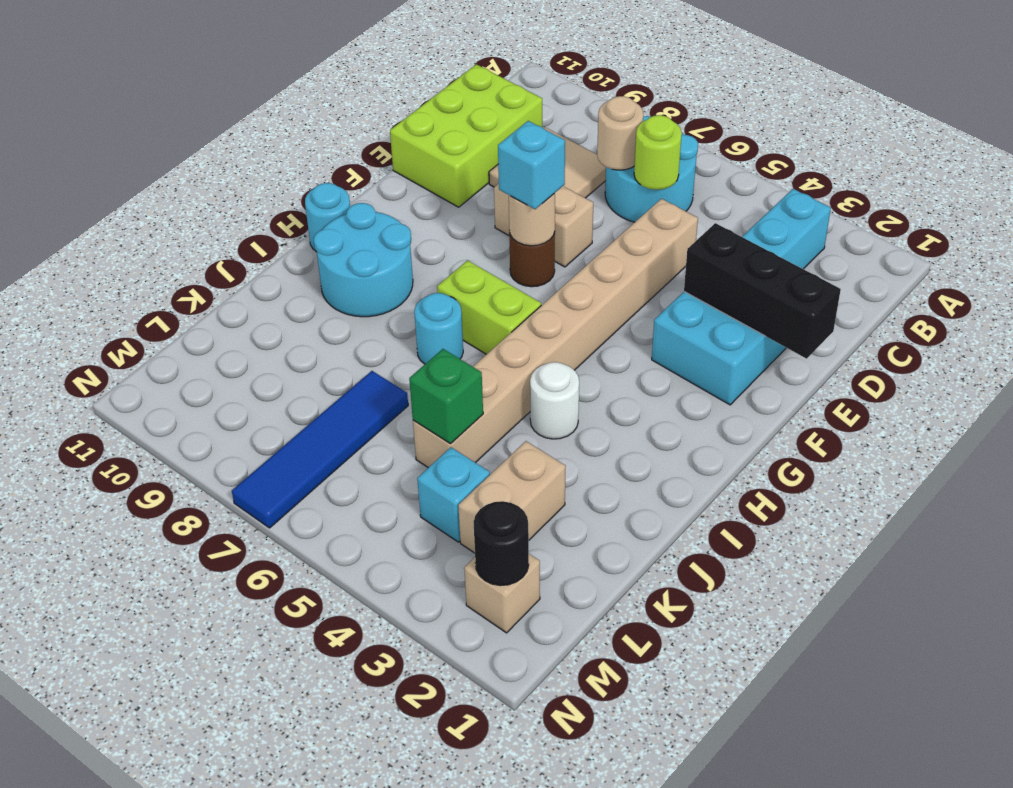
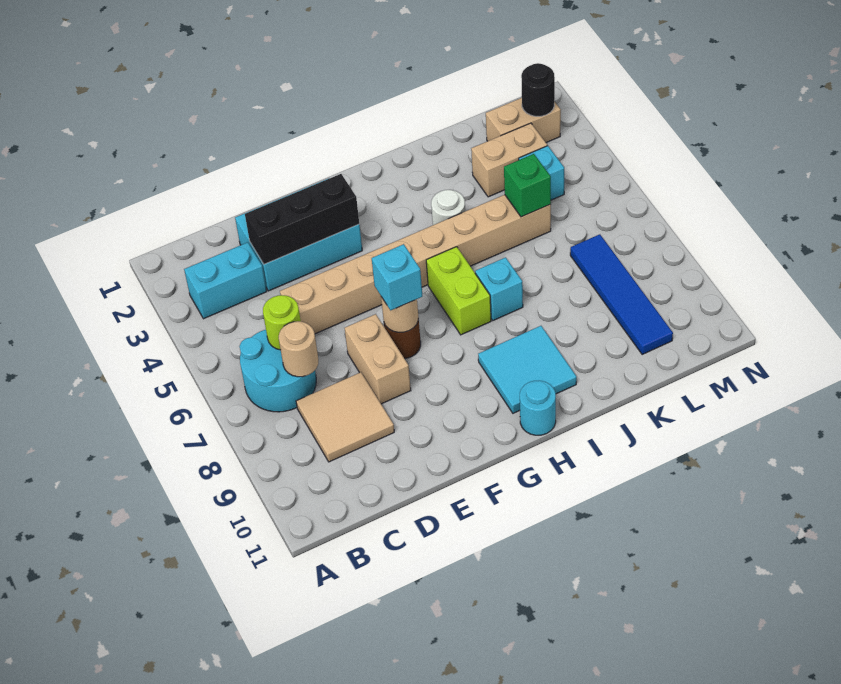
lime 2x3 brick [390,64,542,207] -> none
black 1x3 brick [684,223,841,359] -> black 1x3 brick turned to [245,174,359,264]
cyan 2x2 round brick [314,203,413,317] -> cyan 2x2 tile [478,326,577,413]
cyan 1x1 round brick [414,293,463,364] -> cyan 1x1 brick [475,257,523,320]
blue 1x4 tile [232,371,408,528] -> blue 1x4 tile turned to [570,234,673,355]
tan 1x1 brick [464,554,540,633] -> tan 1x2 brick [486,98,561,143]

